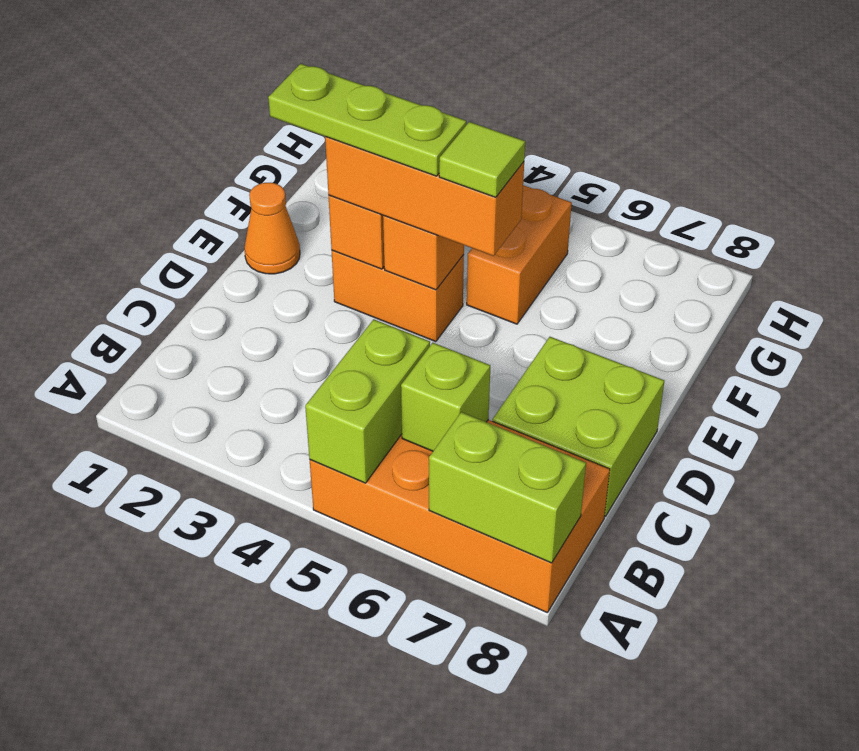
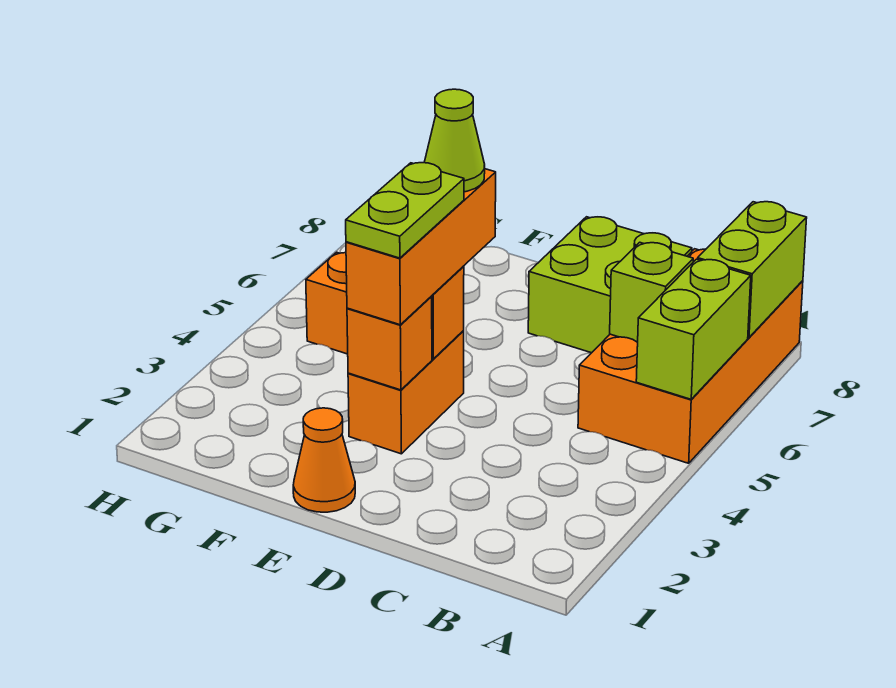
lime 1x2 brick [305,319,430,483] -> lime 1x2 brick turned to [636,259,751,399]
lime 1x3 plate [268,64,466,176] -> lime 1x2 plate [346,163,464,258]
lime 1x1 tile [439,122,525,197] -> lime 1x1 cone [424,89,485,192]

